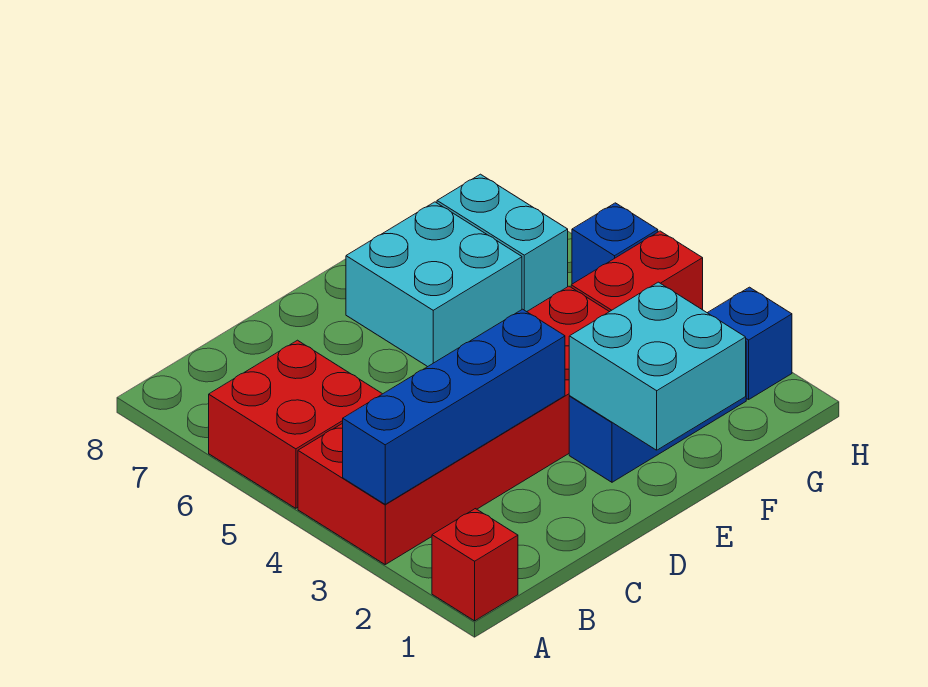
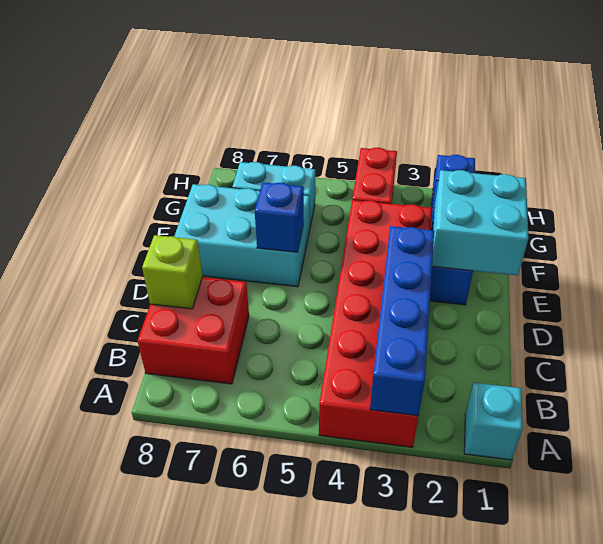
red 1x1 brick [432,509,518,621] -> cyan 1x1 brick [464,383,523,460]
red 2x2 brick [209,340,382,508] -> red 2x2 brick moved to [138,277,249,384]
none -> lime 1x1 brick [142,235,203,309]
cyan 2x2 brick [346,202,522,367] -> cyan 2x3 brick [174,184,310,287]
blue 1x1 brick [572,203,658,284] -> blue 1x1 brick moved to [255,182,304,252]

